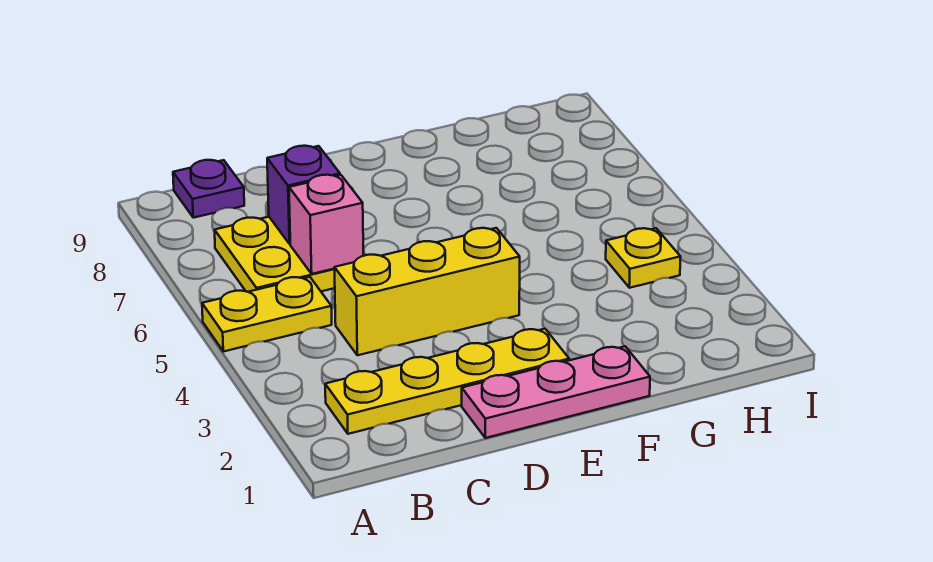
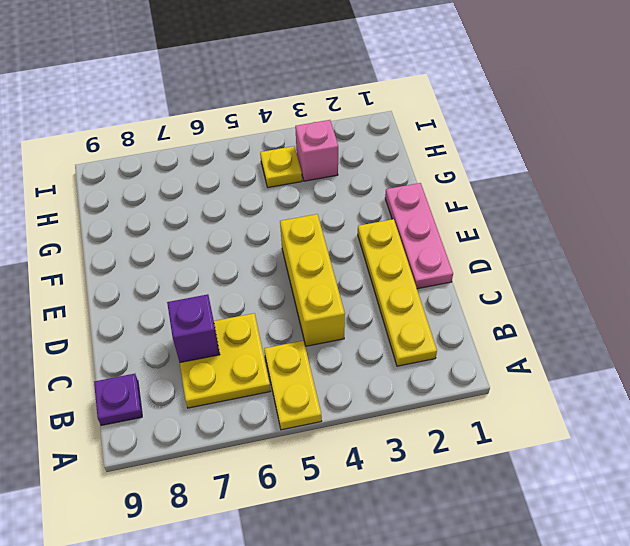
pink 1x1 brick [289,175,363,274] -> pink 1x1 brick moved to [295,120,338,181]

